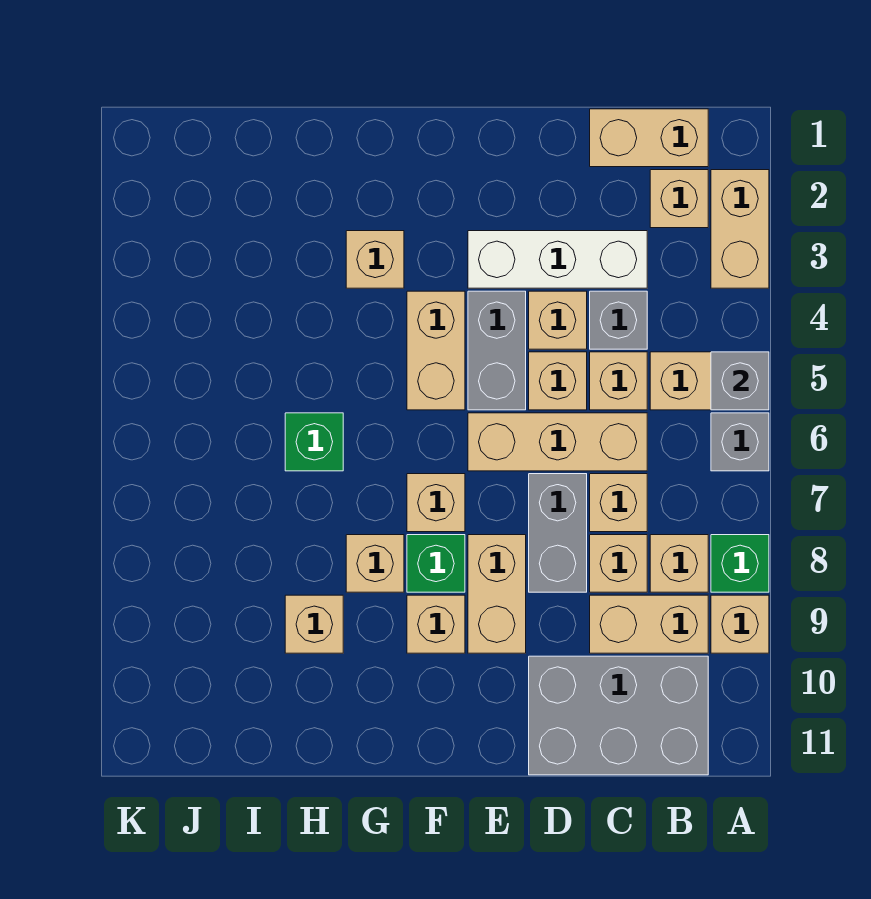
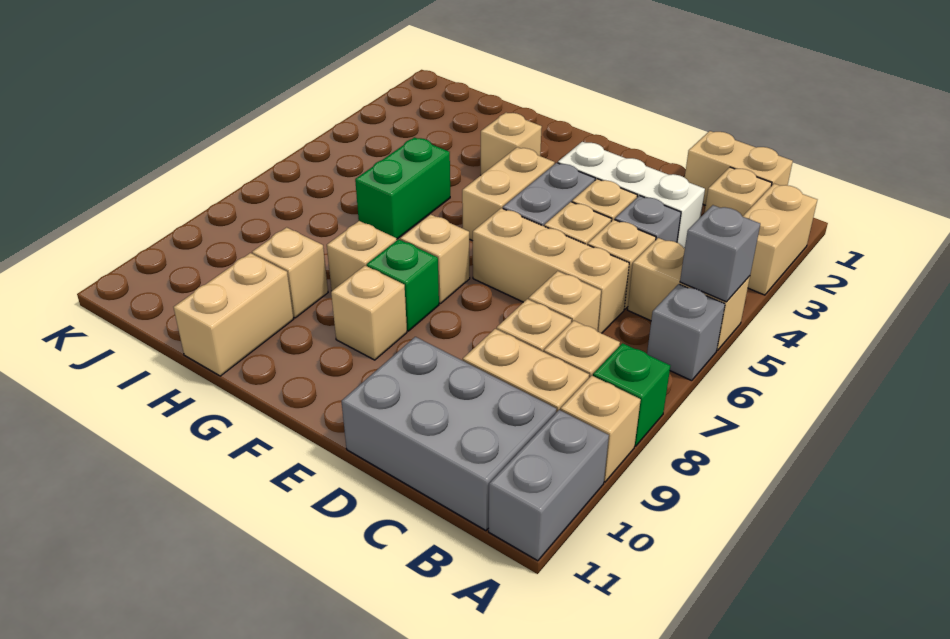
grey 1x2 brick [529,474,587,592] -> grey 1x2 brick moved to [489,410,609,561]
tan 1x2 brick [468,535,526,653] -> tan 1x2 brick moved to [174,253,293,376]
green 1x1 brick [285,413,343,471] -> green 1x2 brick [355,137,450,239]

